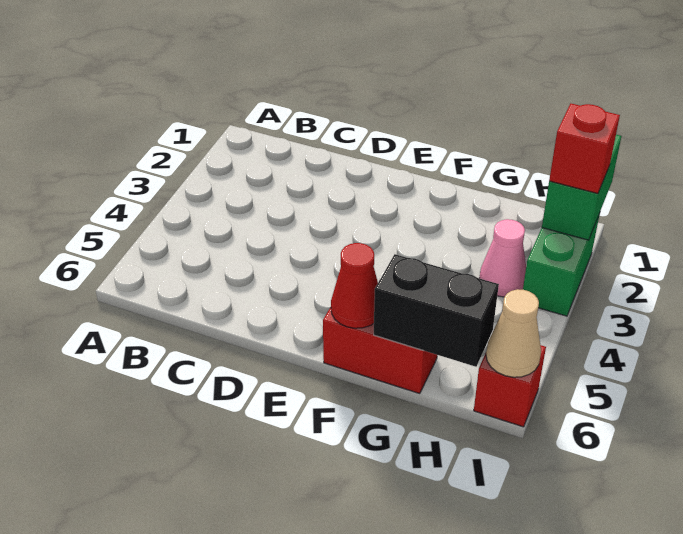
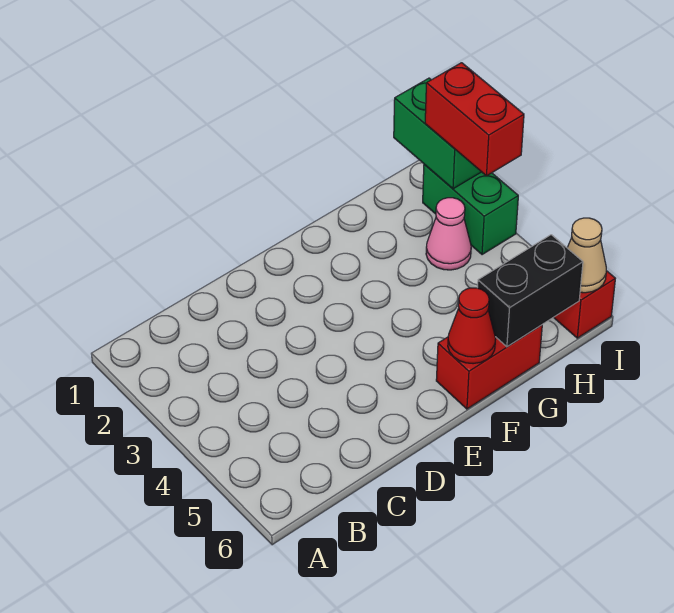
red 1x1 brick [549,104,620,194] -> red 1x2 brick [425,63,524,176]

